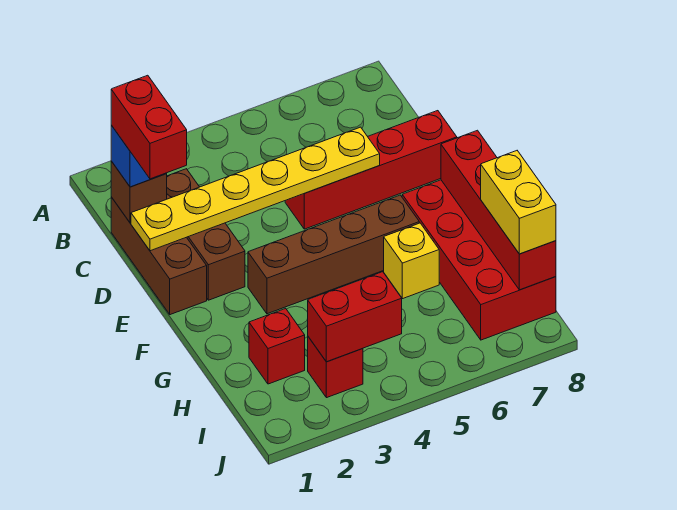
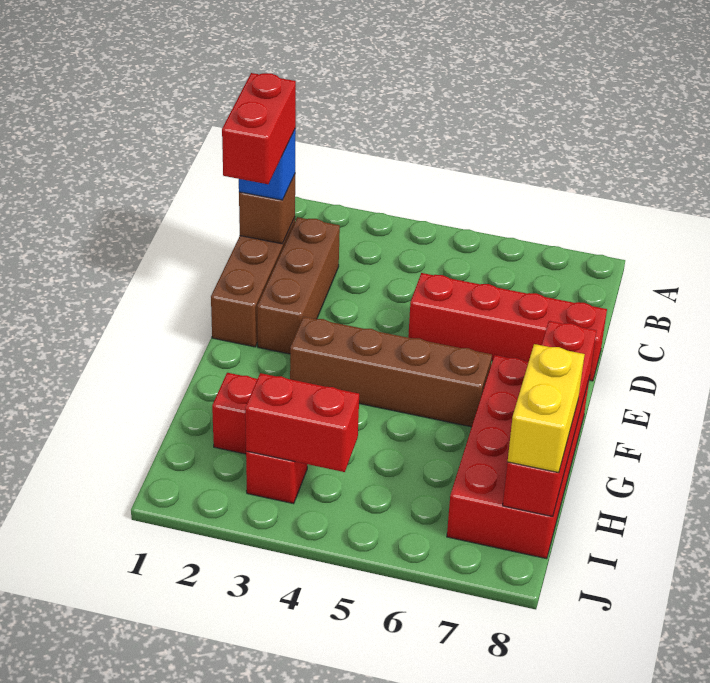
yellow 1x6 plate [131,127,380,251] -> none
yellow 1x1 brick [384,223,439,299] -> none

